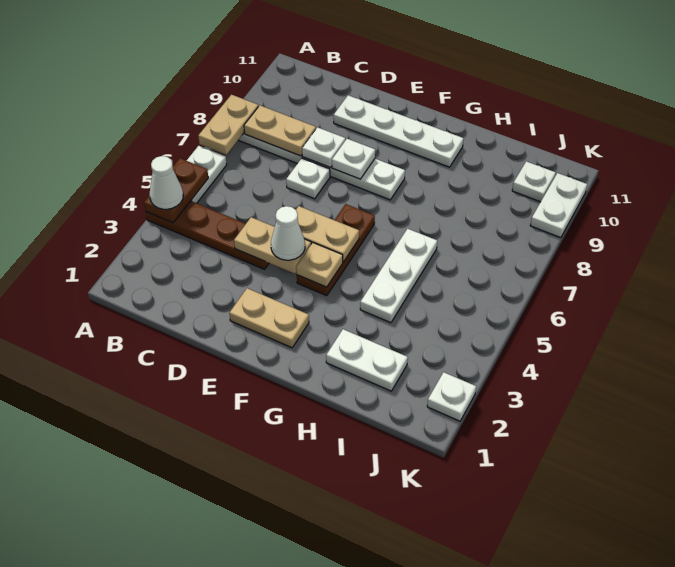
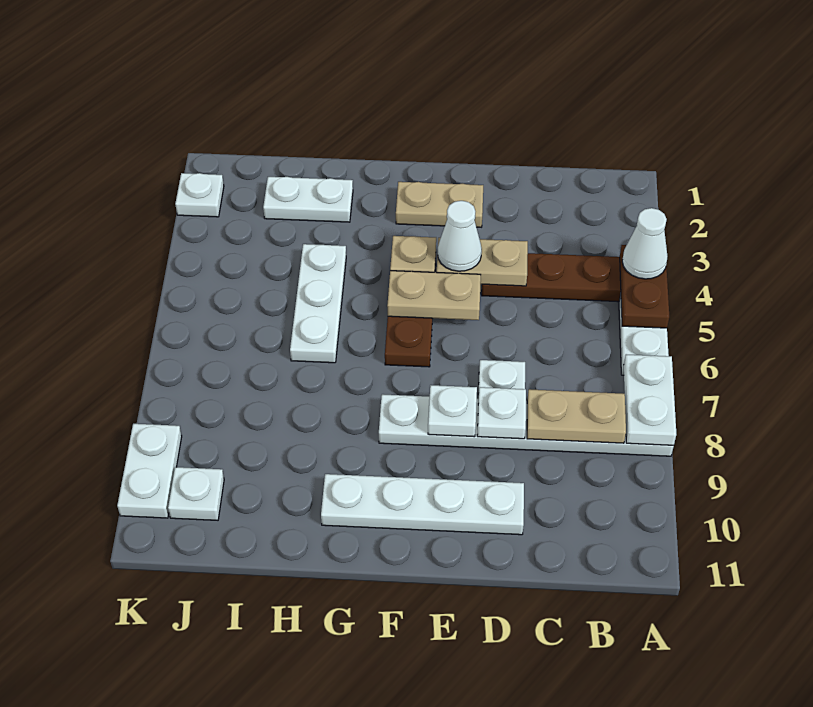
tan 1x2 plate [198,95,258,155] -> white 1x2 plate [624,354,676,446]

